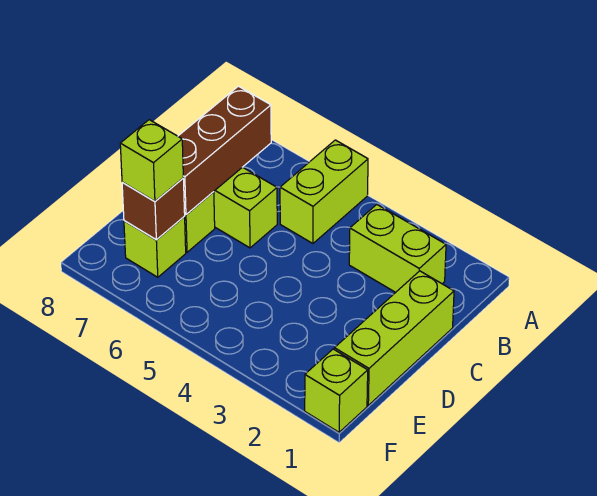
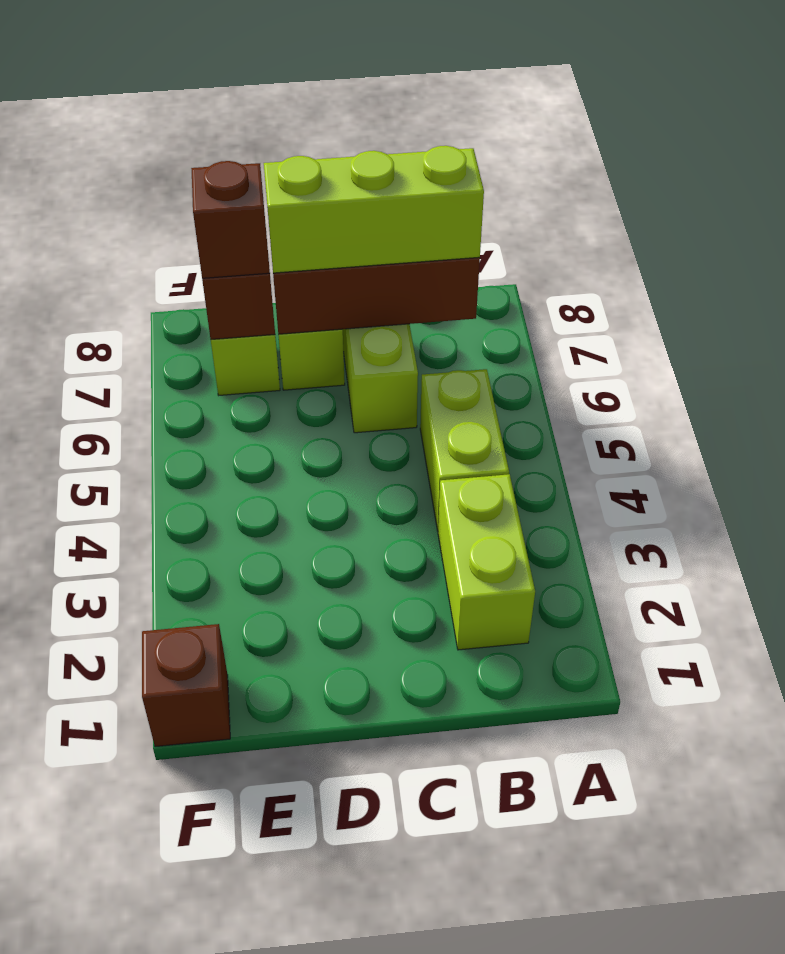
lime 1x2 brick [280,140,368,243] -> lime 1x2 brick turned to [420,369,509,531]
lime 1x3 brick [334,271,454,405] -> lime 1x3 brick moved to [264,146,484,273]
lime 1x1 brick [120,120,183,201] -> brown 1x1 brick [191,161,270,278]
lime 1x1 brick [305,349,368,432] -> brown 1x1 brick [142,624,230,747]

